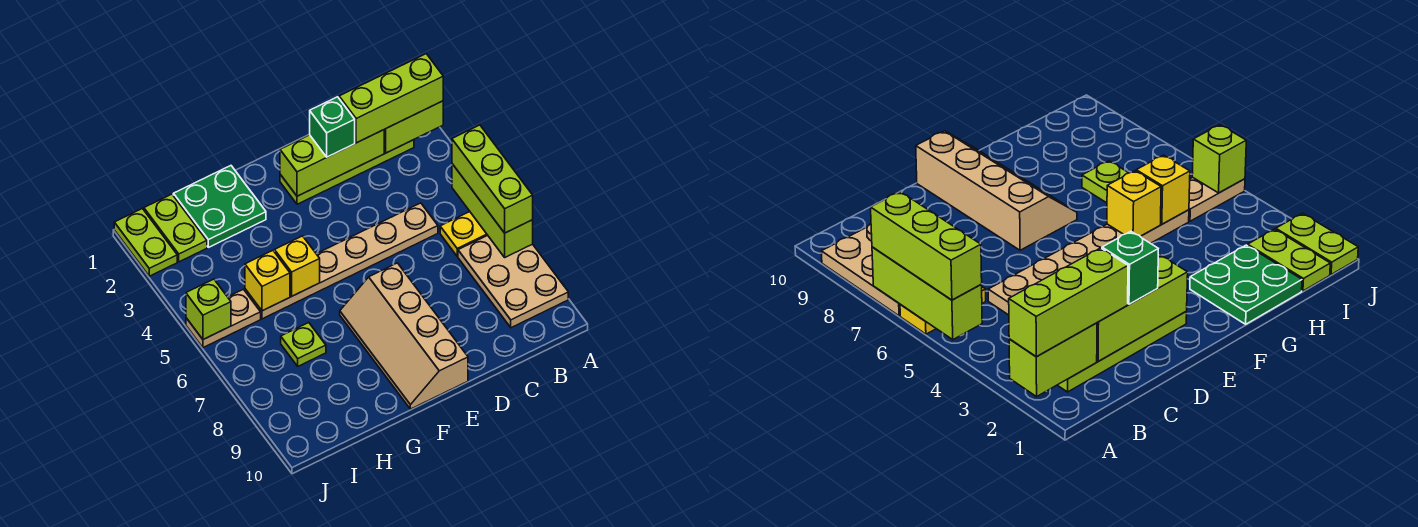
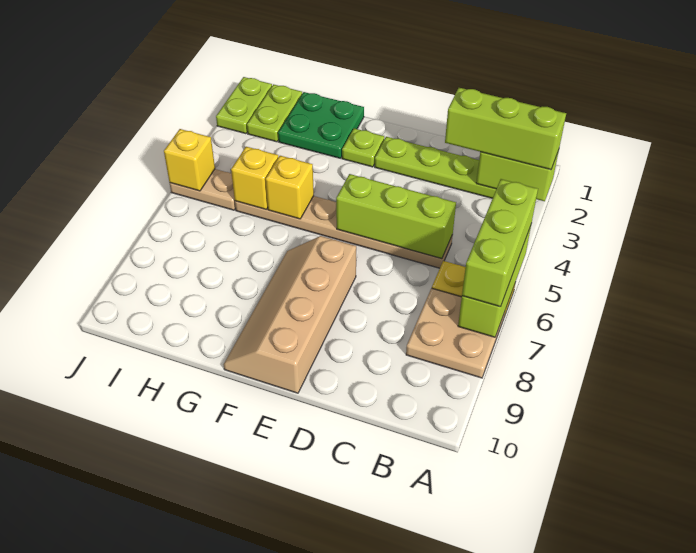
tan 2x3 plate [458,235,568,328] -> tan 2x2 plate [406,288,505,378]
lime 1x3 brick [280,130,384,196] -> lime 1x3 brick moved to [336,174,456,259]
green 1x1 brick [310,97,355,157] -> none
lime 1x1 plate [281,323,326,366] -> lime 1x1 plate moved to [342,128,384,167]
lime 1x1 brick [186,279,231,339] -> yellow 1x1 brick [164,129,215,191]

